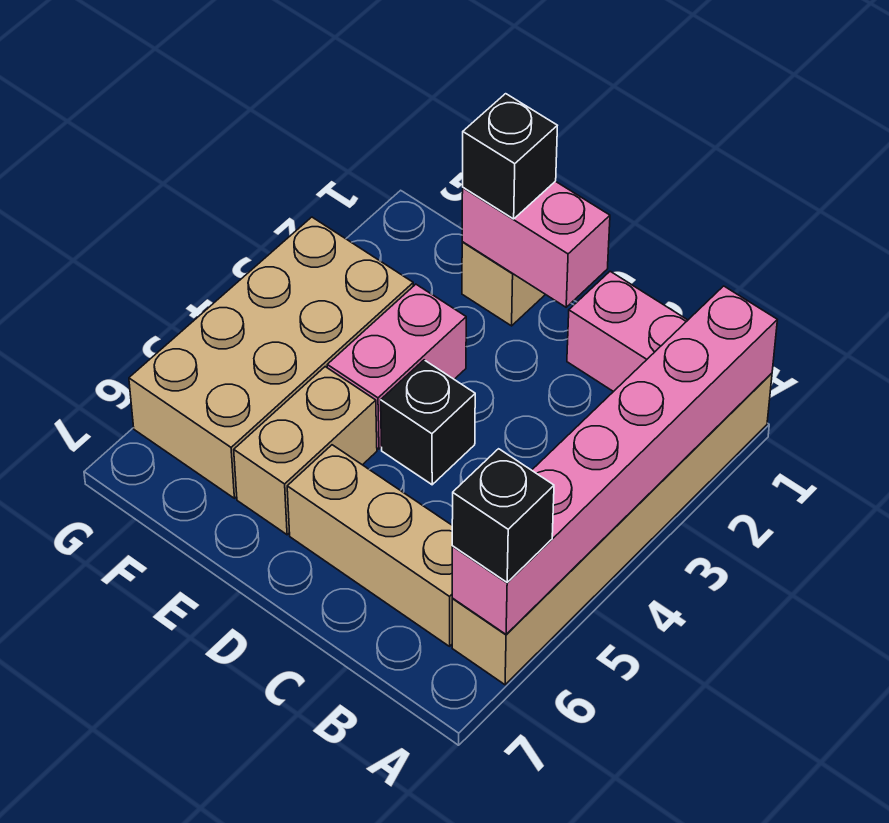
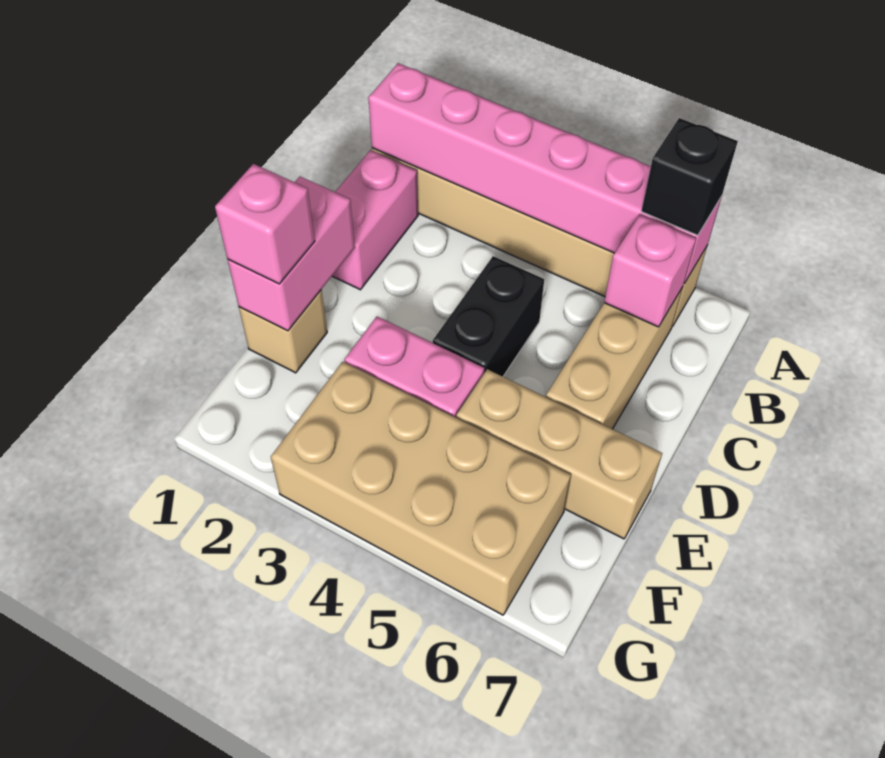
none -> pink 1x1 brick [604,215,696,327]
black 1x1 brick [381,360,475,485] -> black 1x2 brick [433,256,544,377]
black 1x1 brick [463,94,557,219] -> pink 1x1 brick [215,164,315,284]
tan 1x2 brick [234,367,377,535] -> tan 1x3 brick [456,369,662,539]

